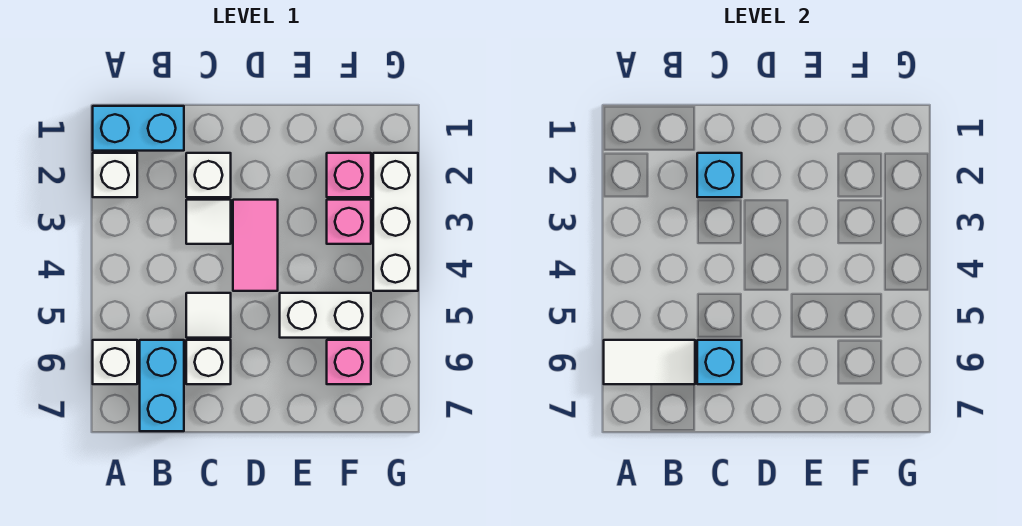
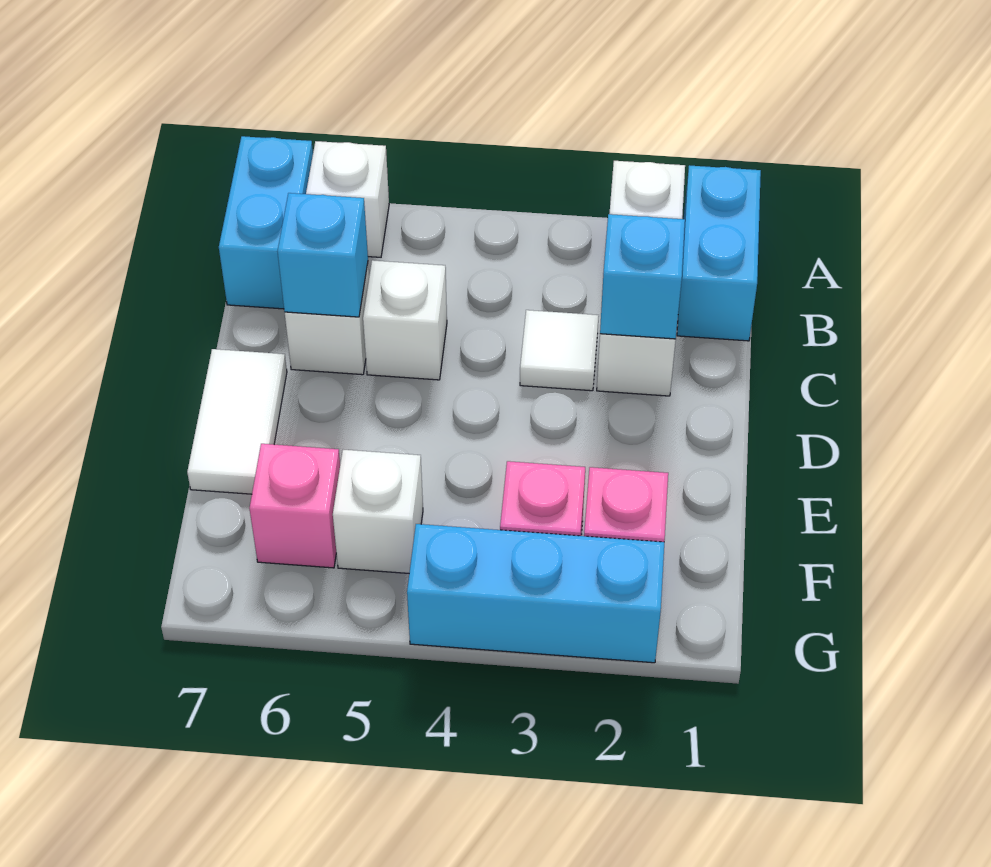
white 1x2 tile [604,340,695,384] -> white 1x2 tile moved to [187,349,287,494]
cyan 1x2 brick [140,340,184,431] -> cyan 1x2 brick turned to [219,136,313,309]
white 1x1 tile [186,293,231,338] -> white 1x1 brick [363,260,447,380]
pink 1x2 tile [233,200,278,291] -> none
white 1x2 brick [280,293,371,338] -> white 1x1 brick [333,450,423,573]
white 1x3 brick [373,153,418,291] -> cyan 1x3 brick [407,524,664,663]

